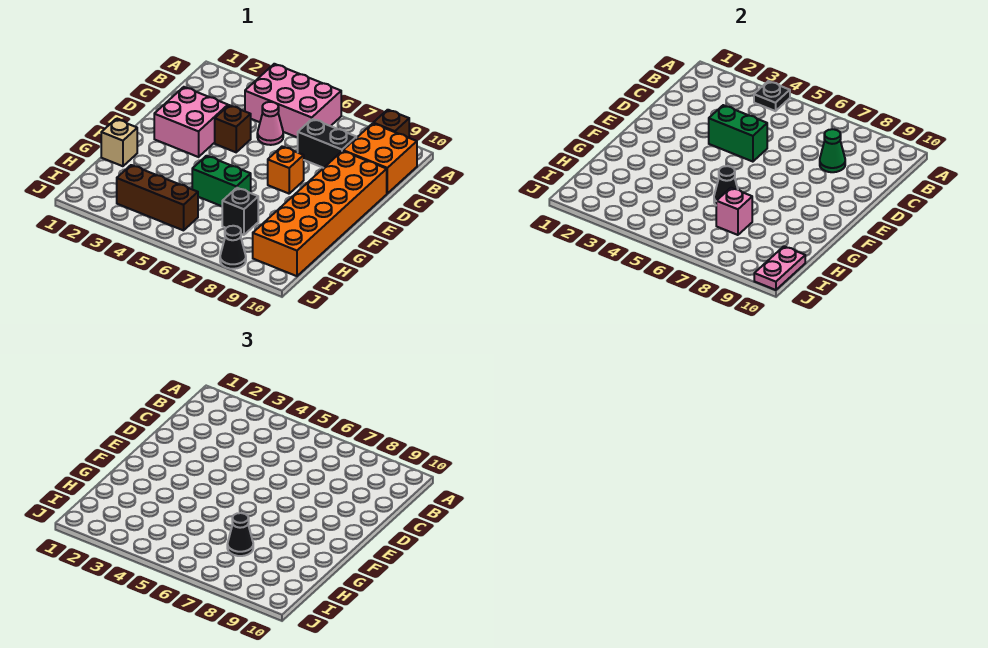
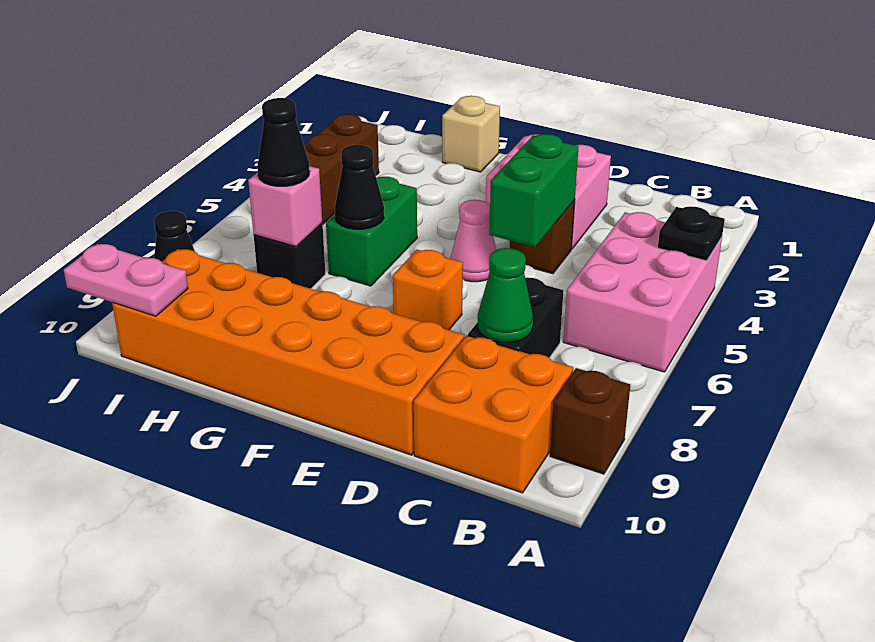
pink 1x1 cone [257,102,283,145] -> pink 1x1 cone moved to [451,200,496,282]

